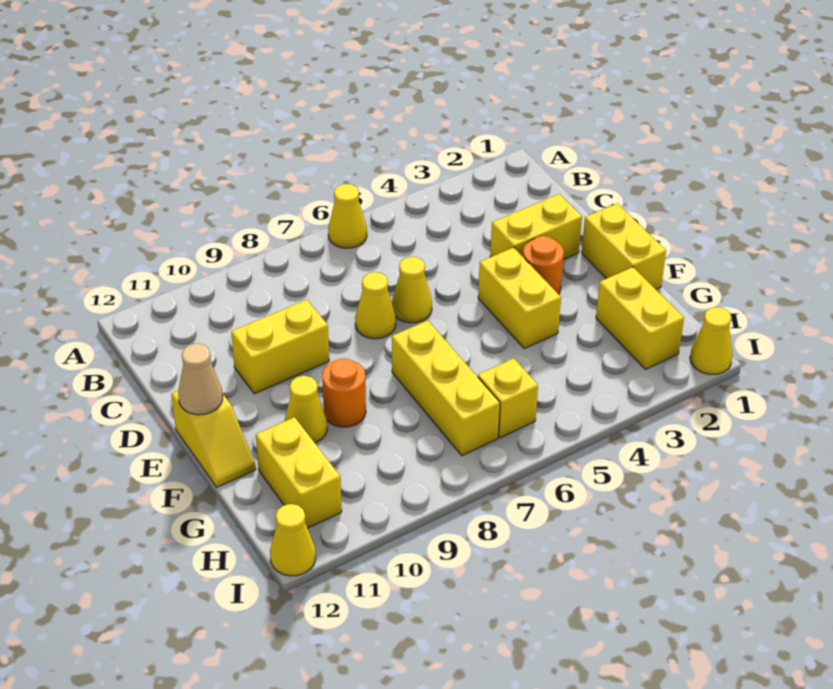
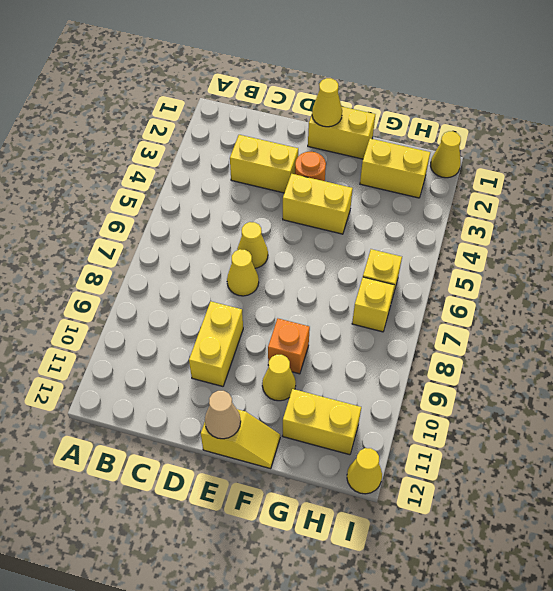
yellow 1x1 cone [328,184,367,248] -> yellow 1x1 cone moved to [312,78,342,127]
yellow 1x2 brick [490,194,582,260] -> yellow 1x2 brick turned to [230,135,298,193]
yellow 1x3 brick [392,320,500,456] -> yellow 1x1 brick [352,277,395,332]
orange 1x1 round brick [322,358,366,427] -> orange 1x1 brick [268,319,310,374]

